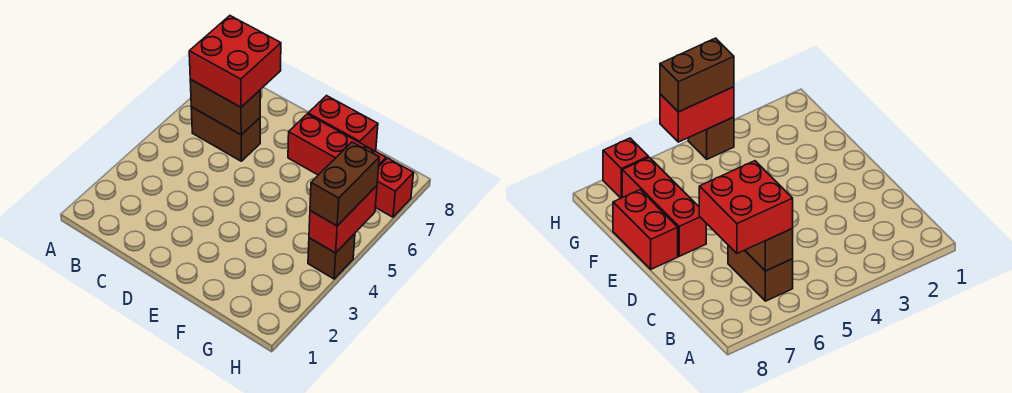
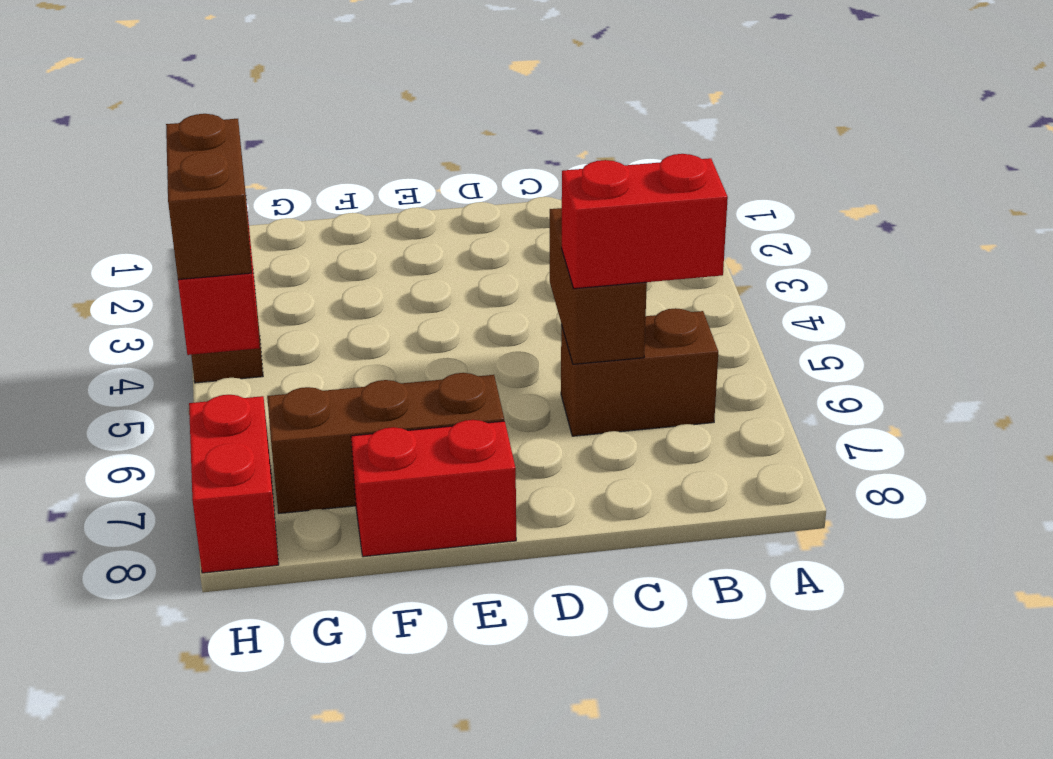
brown 1x2 brick [190,80,260,135] -> brown 1x2 brick turned to [550,208,647,364]
red 2x2 brick [189,16,281,107] -> red 1x2 brick [562,154,728,289]
red 1x3 brick [288,114,386,175] -> brown 1x3 brick [267,373,504,513]
red 1x1 brick [375,158,414,217] -> red 1x2 brick [189,395,279,573]

